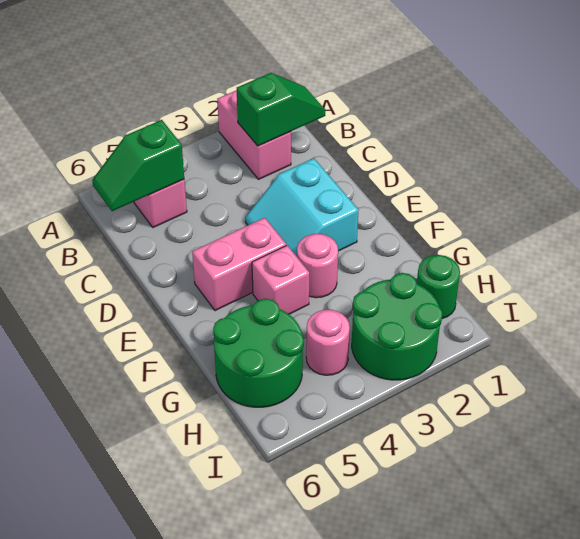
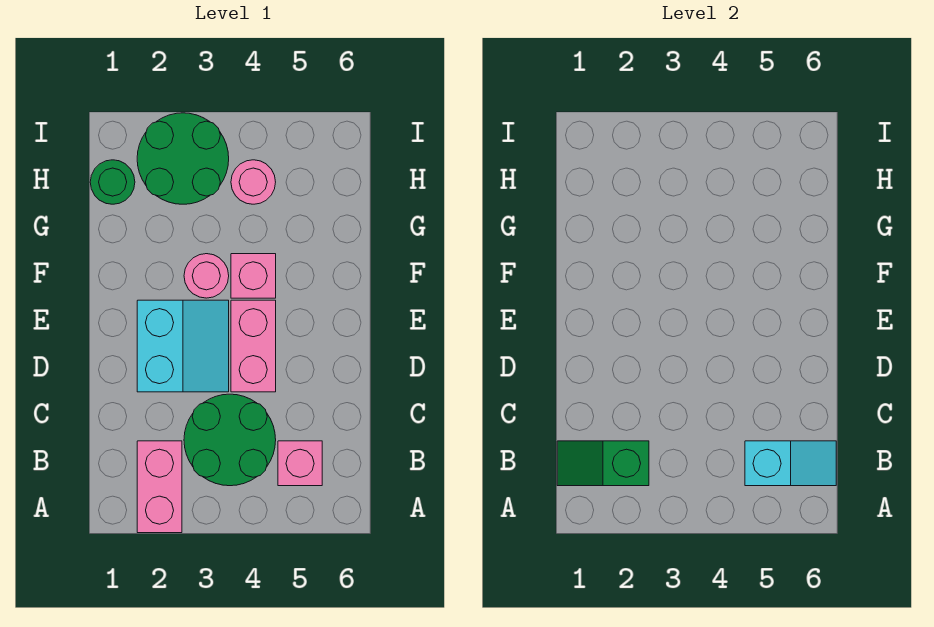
green 1x2 slope [92,120,184,211] -> cyan 1x2 slope [745,441,836,486]
pink 1x2 brick [192,218,286,311] -> pink 1x2 brick turned to [231,300,276,392]
green 2x2 round brick [213,299,304,407] -> green 2x2 round brick moved to [184,394,276,486]

